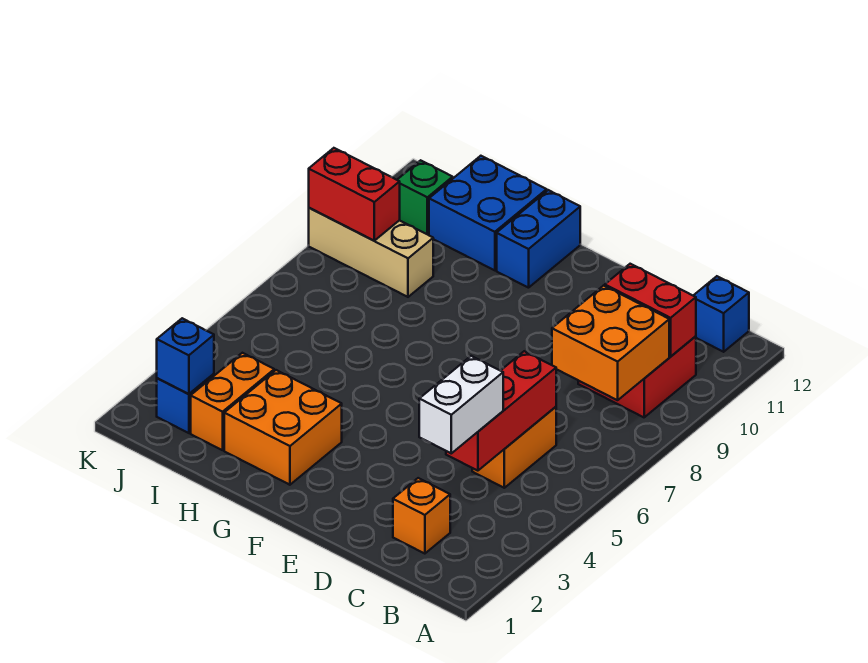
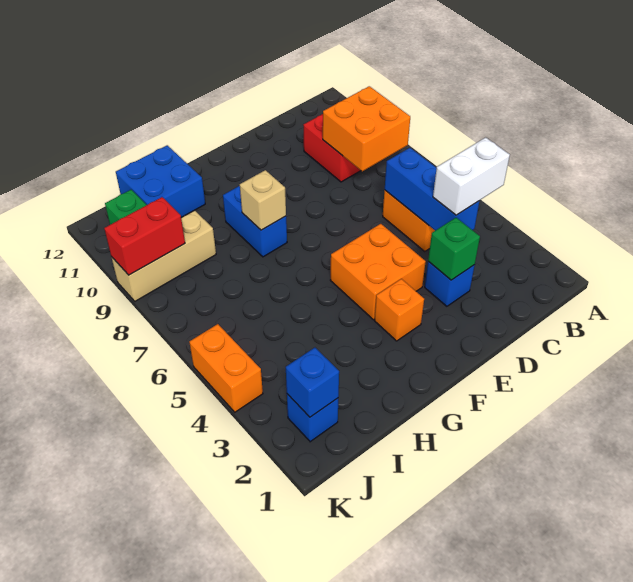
red 1x2 brick [605,264,696,356] -> none
blue 1x1 brick [693,276,749,352] -> blue 1x1 brick moved to [425,262,475,306]
orange 1x1 brick [393,478,450,554] -> orange 1x1 brick moved to [375,279,424,341]
white 1x2 brick [419,356,503,453] -> white 1x2 brick turned to [433,137,510,215]
red 1x3 brick [446,351,556,471] -> blue 1x3 brick [385,148,479,230]
none -> green 1x1 brick [428,218,480,280]
orange 2x2 brick [224,370,342,485] -> orange 2x2 brick moved to [330,224,426,320]
none -> tan 1x1 brick [240,170,286,230]
blue 1x2 brick [497,190,580,288] -> blue 1x2 brick moved to [223,186,287,257]
orange 1x2 brick [191,353,274,450] -> orange 1x2 brick moved to [189,324,263,412]

